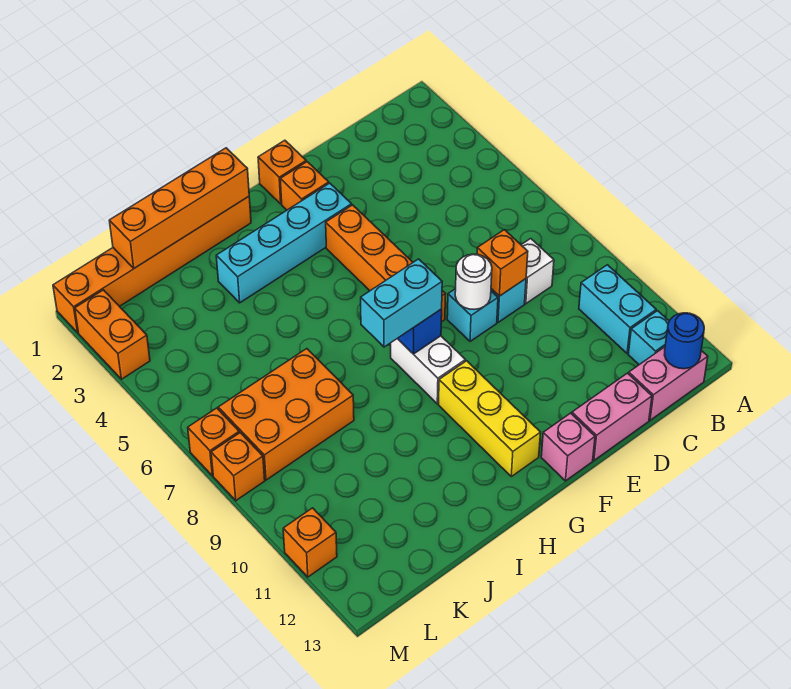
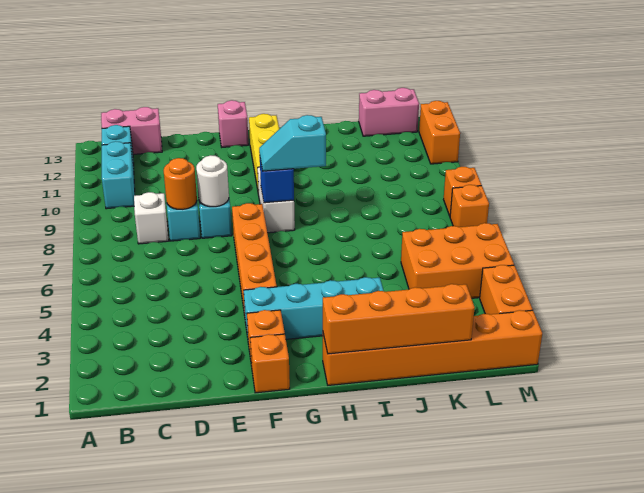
blue 1x1 round brick [664,313,704,369] -> none
orange 1x1 brick [477,230,528,296] -> orange 1x1 round brick [164,158,197,210]
pink 1x2 brick [572,373,652,460] -> pink 1x2 brick moved to [359,88,419,136]
cyan 1x2 brick [361,259,442,347] -> cyan 1x2 slope [259,115,326,171]
orange 2x3 brick [218,349,354,480] -> orange 2x3 brick moved to [401,223,514,298]
orange 1x1 brick [283,508,337,577] -> orange 1x2 brick [419,101,460,164]

